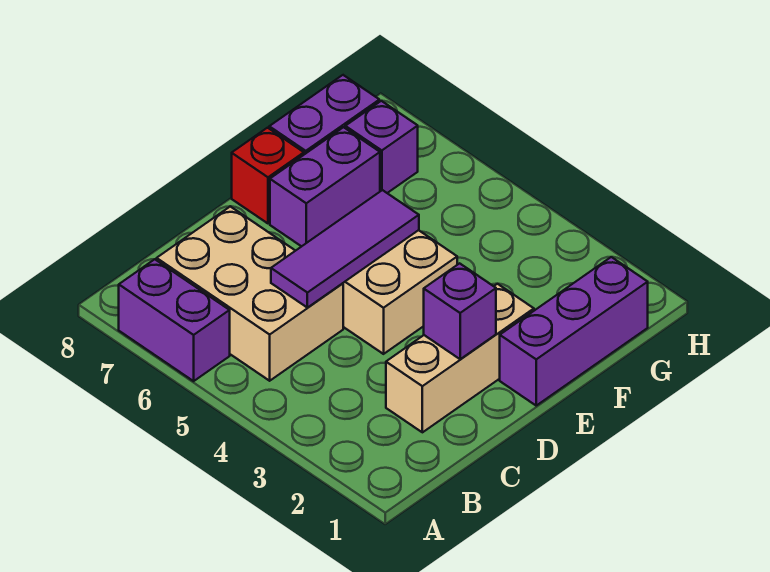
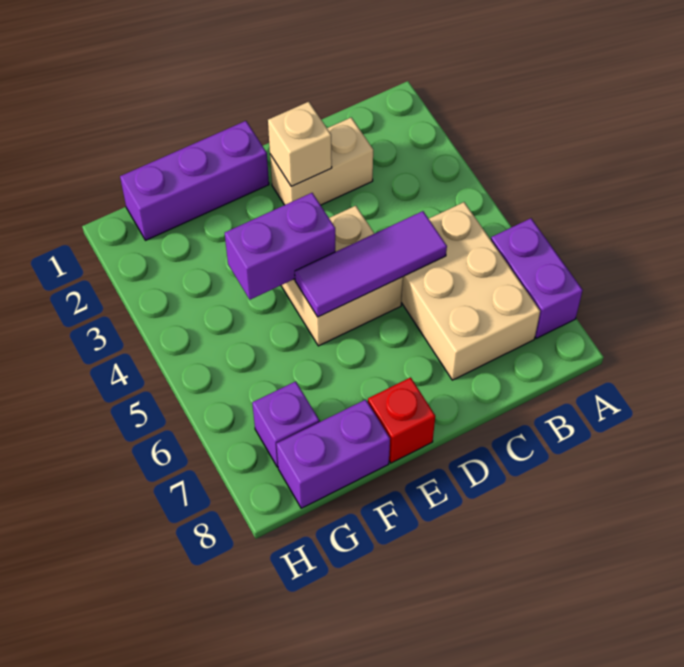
tan 1x3 brick [386,284,534,432] -> tan 1x2 brick [270,118,373,205]
purple 1x1 brick [424,263,496,359] -> tan 1x1 brick [268,102,332,186]
purple 1x2 brick [270,127,380,246] -> purple 1x2 brick moved to [225,193,335,300]

